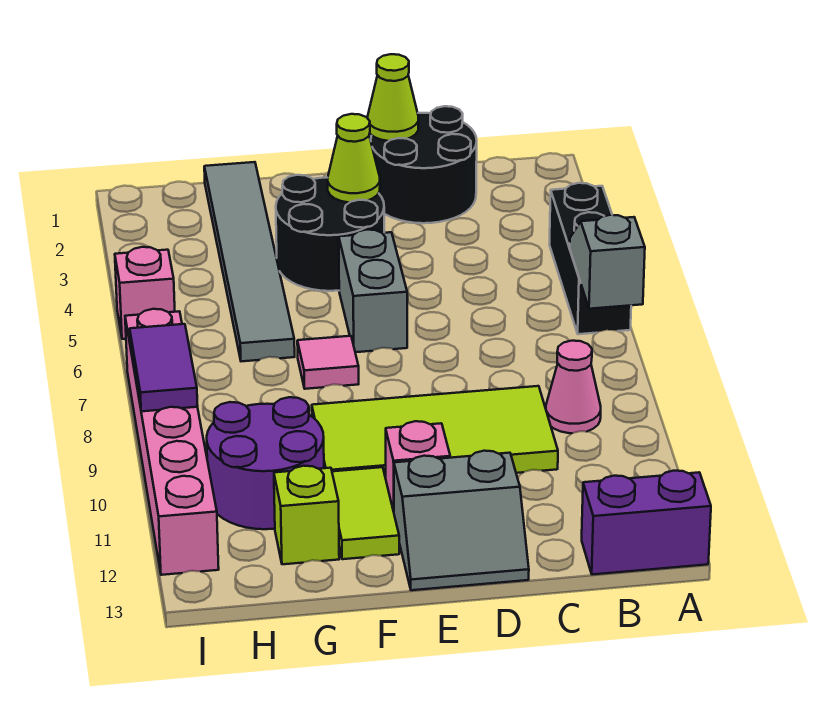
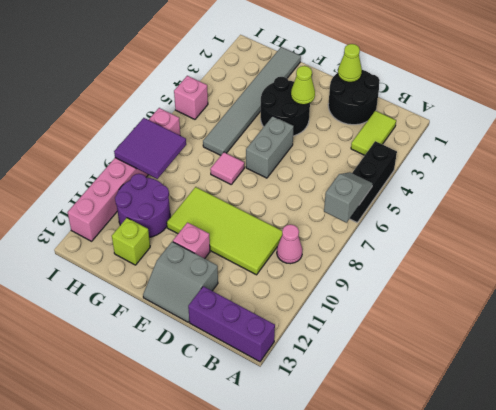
purple 1x2 brick [582,471,711,575] -> purple 1x3 brick [188,286,275,362]
lime 1x2 tile [332,467,399,559] -> lime 1x2 tile moved to [351,111,396,155]
purple 1x2 tile [130,324,198,411] -> purple 2x2 tile [114,118,186,179]

